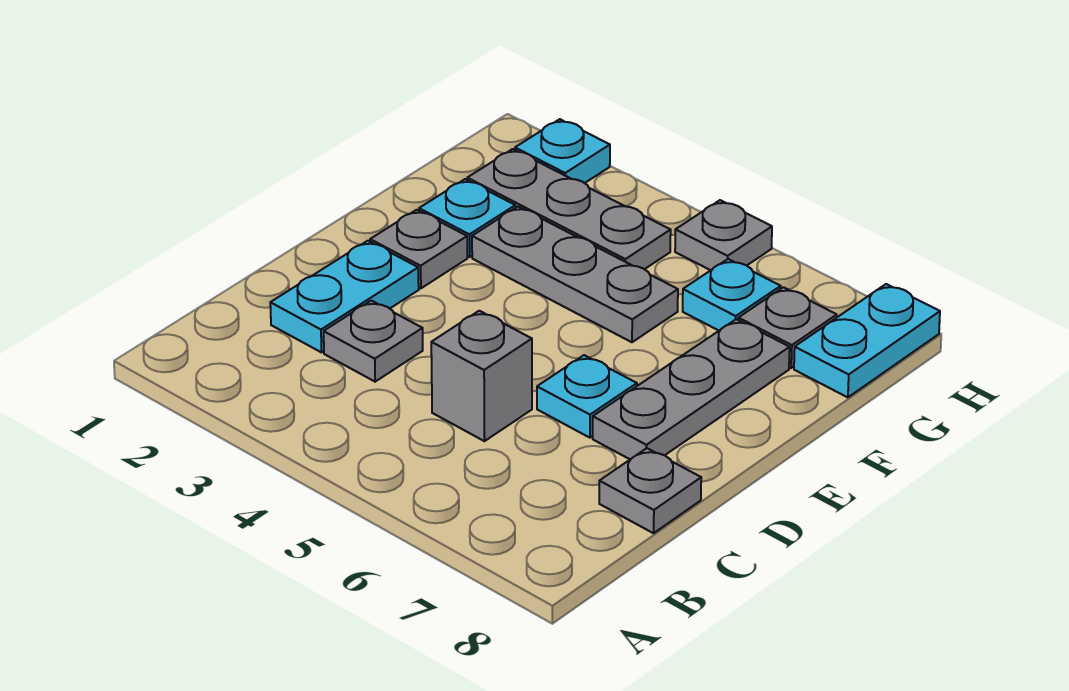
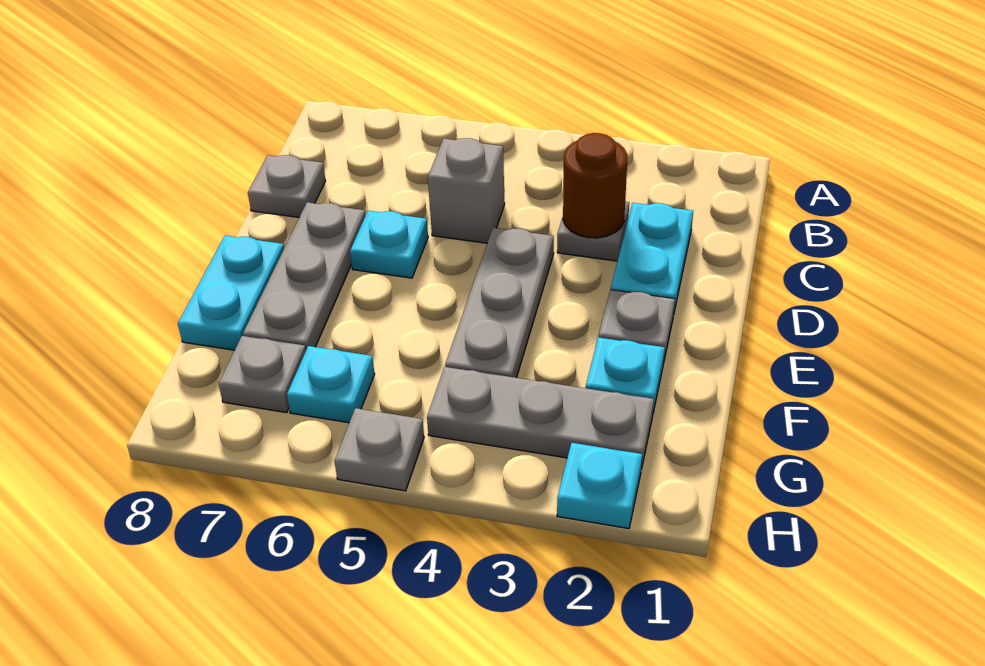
none -> brown 1x1 round brick [563,133,627,238]
grey 1x3 plate [472,207,678,342] -> grey 1x3 plate turned to [445,228,554,378]
cyan 1x2 plate [794,284,940,397] -> cyan 1x2 plate moved to [178,236,284,350]

